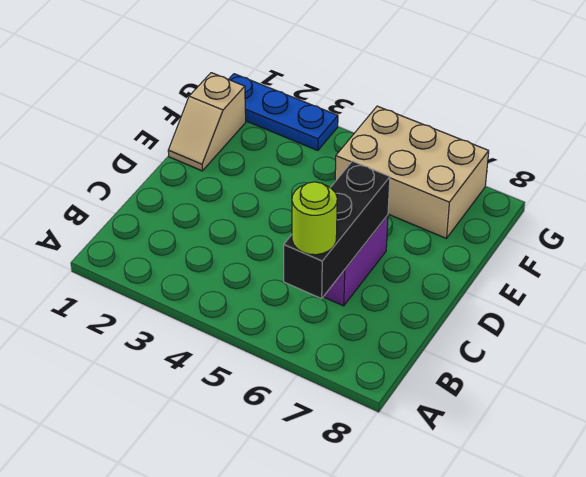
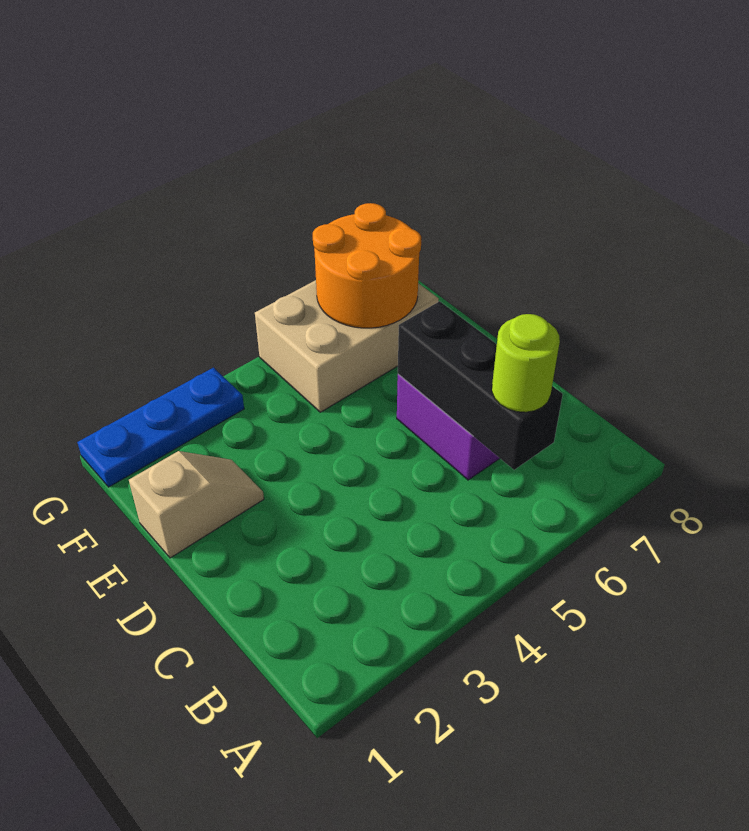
tan 1x2 slope [168,73,246,171] -> tan 1x2 slope turned to [129,451,264,558]
none -> orange 2x2 round brick [313,203,421,328]

